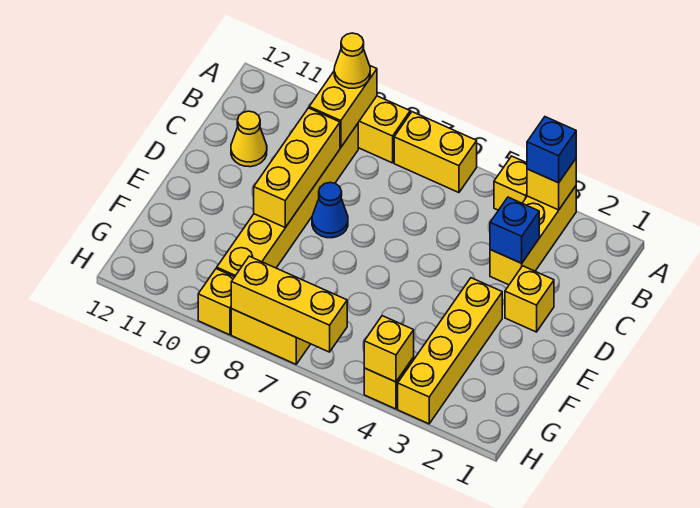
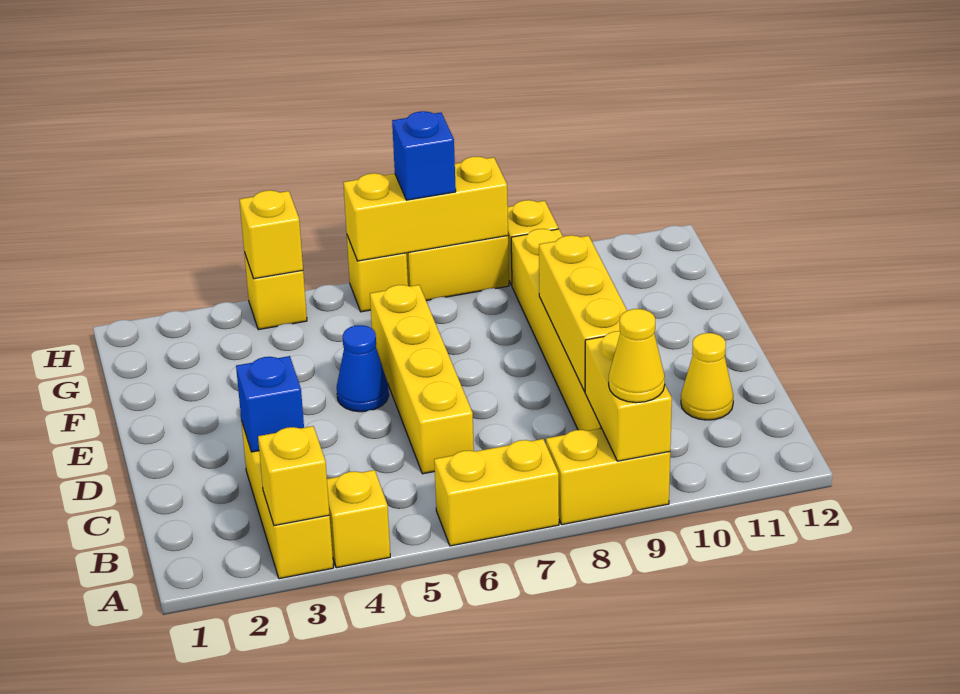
blue 1x1 brick [527,117,576,183] -> blue 1x1 brick moved to [392,111,456,200]
yellow 1x1 brick [505,266,554,332] -> yellow 1x1 brick moved to [347,236,408,312]
blue 1x1 cone [312,183,348,238] -> blue 1x1 cone moved to [337,325,389,412]
yellow 1x4 brick [398,278,502,424] -> yellow 1x4 brick moved to [370,285,474,474]

